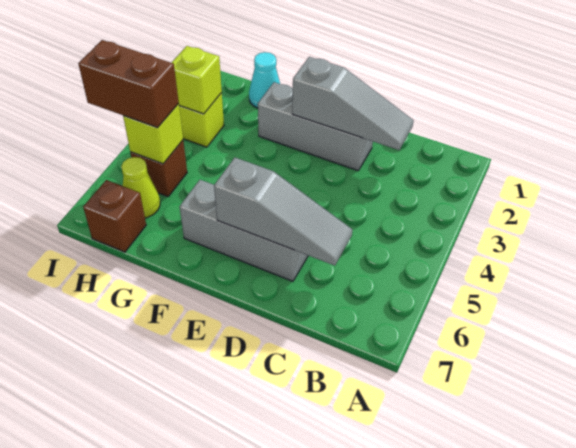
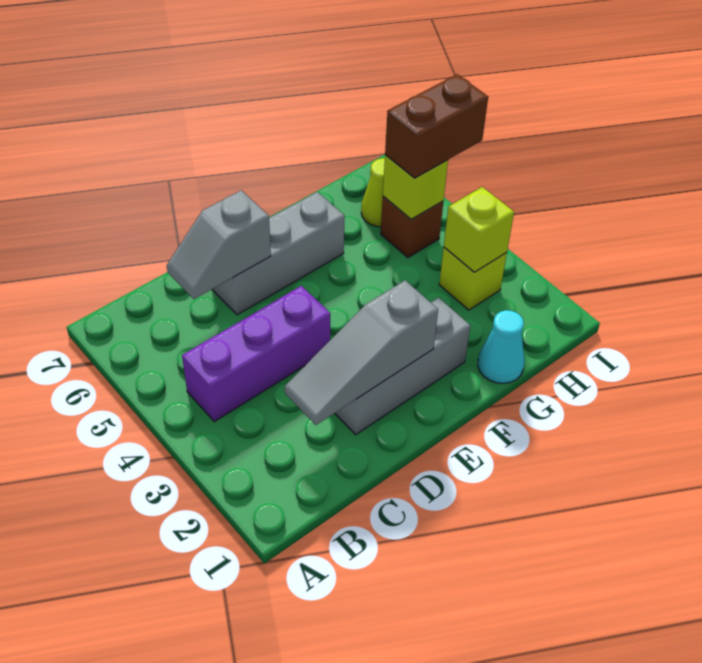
none -> purple 1x3 brick [182,286,330,421]
grey 1x3 slope [214,158,352,266] -> grey 1x2 slope [167,190,271,299]
brown 1x1 brick [83,180,146,252] -> none

